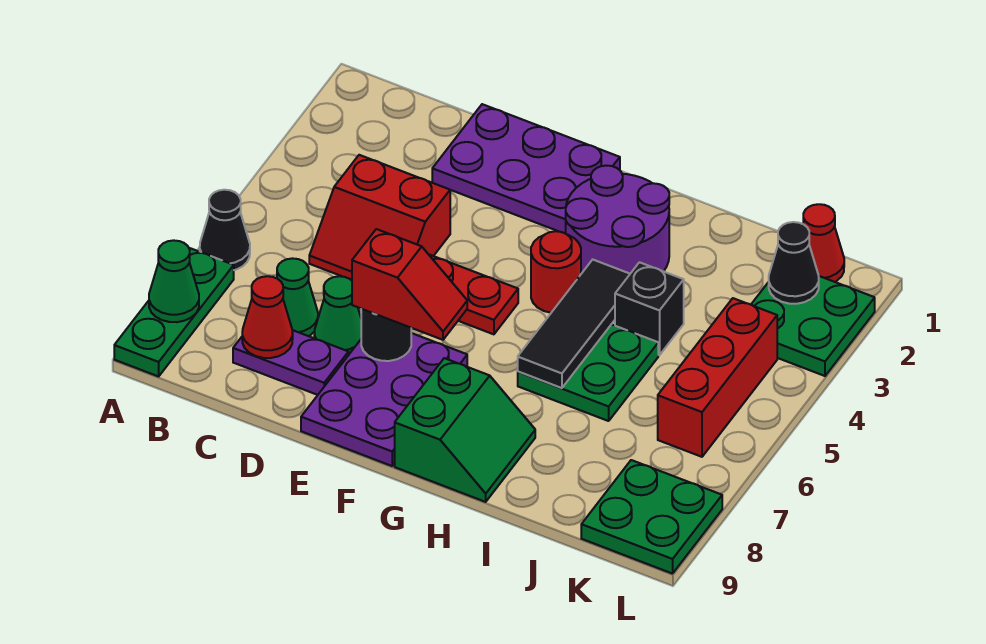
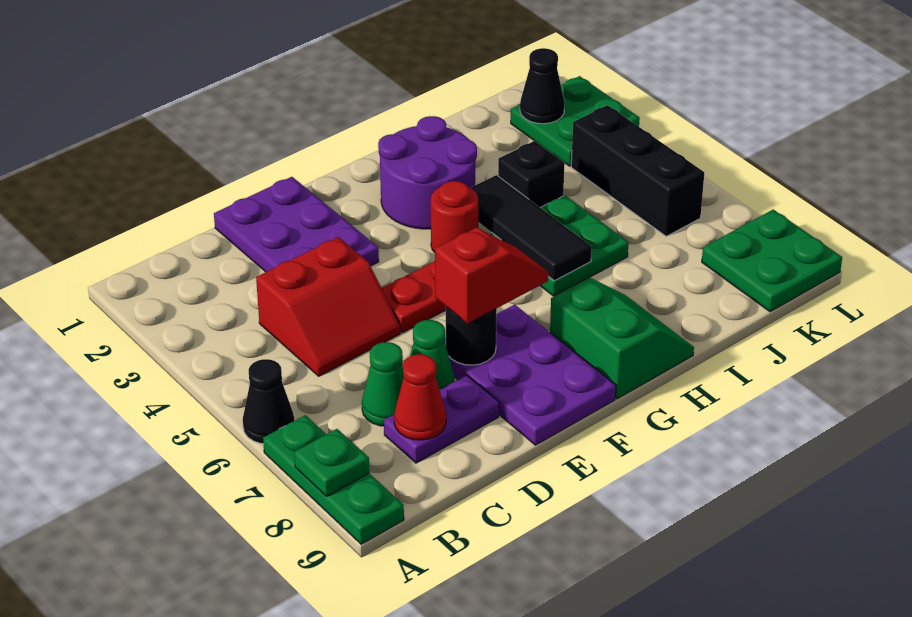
green 1x1 cone [149,240,199,322] -> green 1x1 plate [294,429,370,497]
purple 2x3 plate [432,104,620,233] -> purple 2x3 plate turned to [214,177,379,272]
red 1x1 cone [803,204,844,282] -> none
red 1x3 brick [658,298,777,457] -> black 1x3 brick [571,105,704,236]

